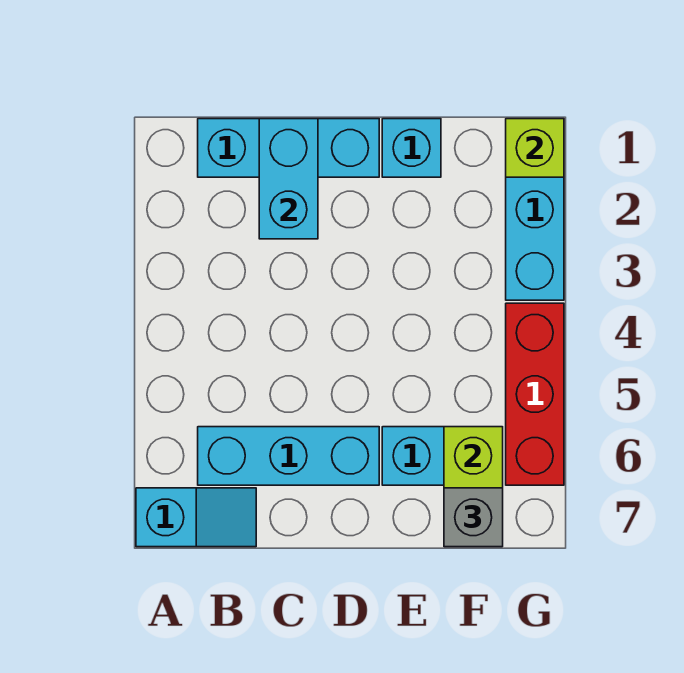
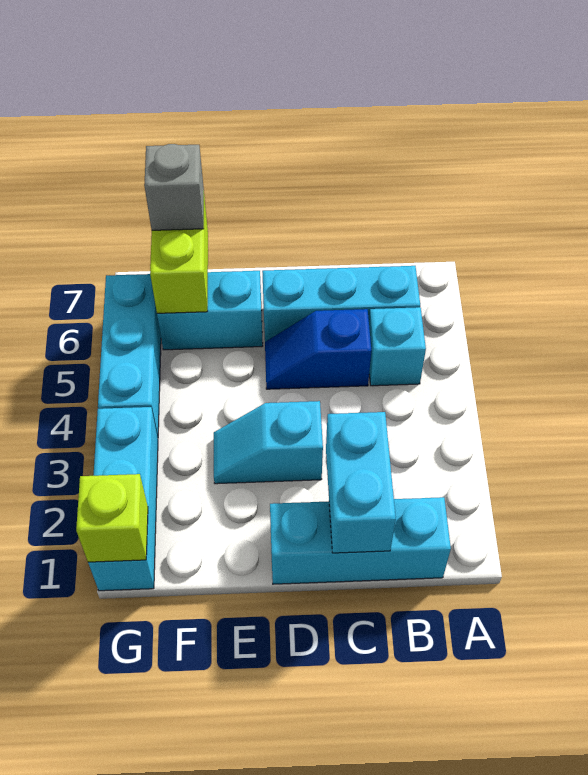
cyan 1x2 slope [136,488,256,547] -> cyan 1x2 slope moved to [214,401,323,484]
none -> blue 1x2 slope [265,309,371,389]
cyan 1x1 brick [382,119,441,177] -> cyan 1x1 brick moved to [369,307,426,386]
red 1x3 brick [506,303,564,485] -> cyan 1x3 brick [98,274,161,437]

